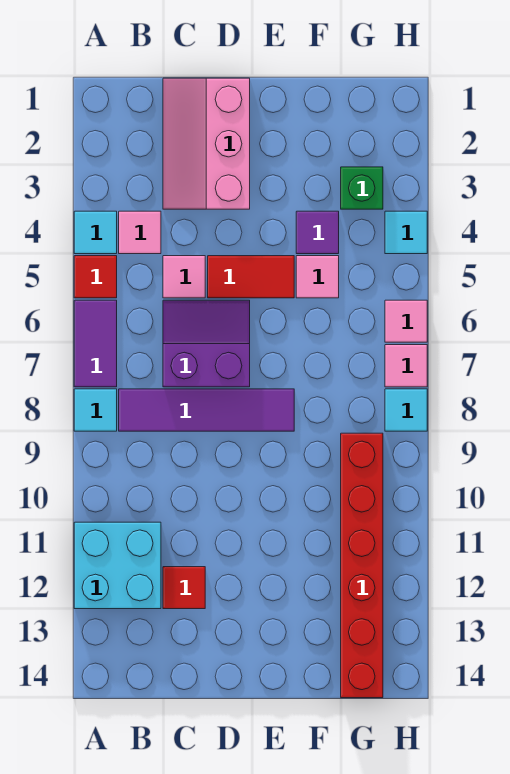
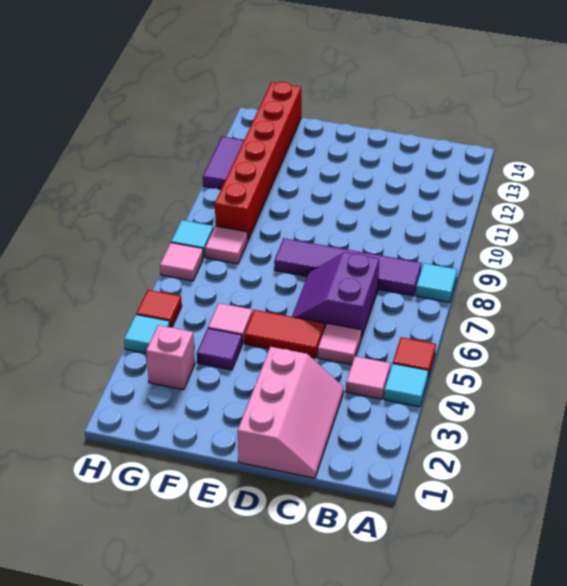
purple 1x2 tile [74,300,117,387] -> purple 1x2 tile moved to [203,137,244,189]
cyan 2x2 brick [74,522,161,609] -> none
purple 2x2 slope [163,300,250,387] -> purple 2x2 slope turned to [292,252,379,339]
red 1x1 tile [163,567,205,609] -> red 1x1 tile moved to [136,290,182,327]
green 1x1 brick [341,167,383,209] -> pink 1x1 brick [146,325,195,390]
pink 1x1 tile [385,300,427,342] -> pink 1x1 tile moved to [205,226,248,264]

